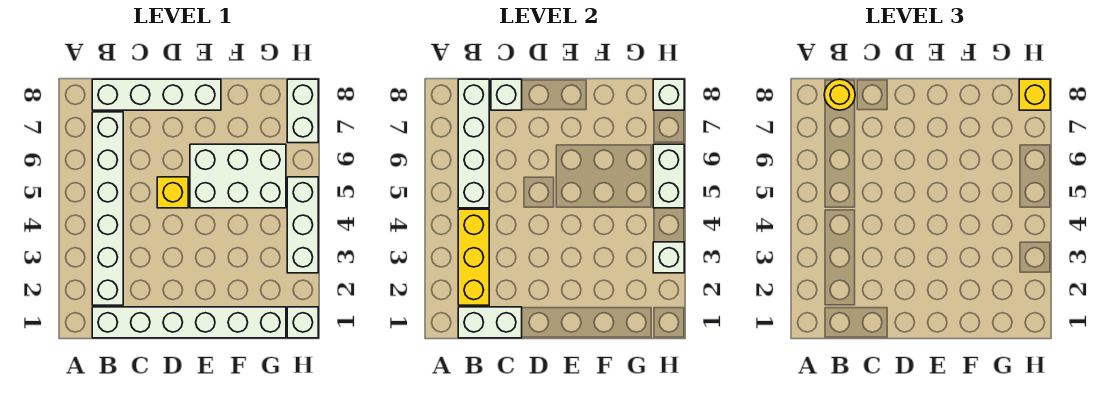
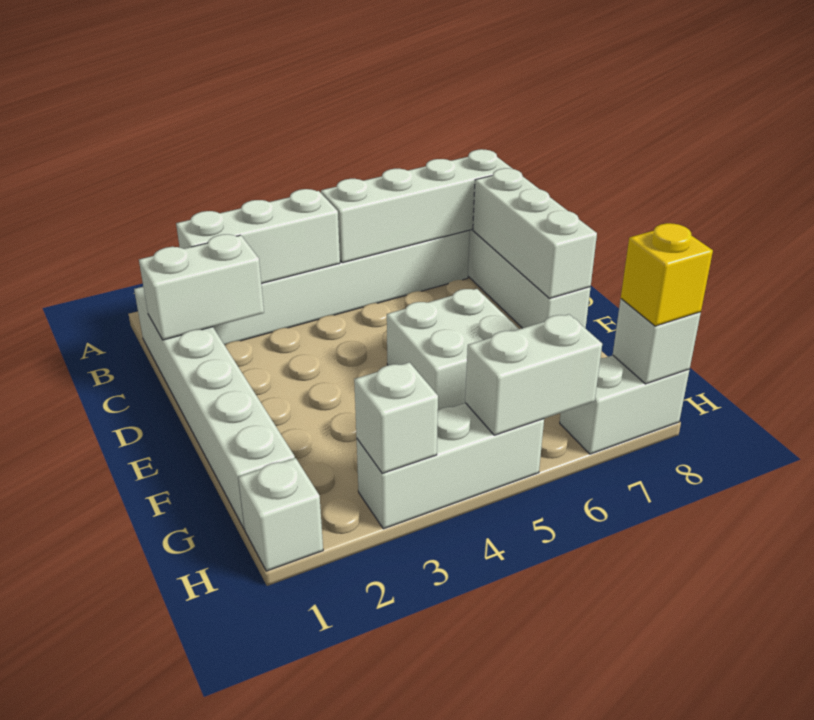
white 1x2 brick [458,307,522,338] -> white 1x2 brick turned to [139,234,264,340]
yellow 1x3 brick [458,209,489,305] -> white 1x3 brick [176,189,340,284]
yellow 1x1 round brick [824,79,855,110] -> none
white 1x1 brick [491,79,522,110] -> white 1x3 brick [473,168,597,299]
yellow 1x1 brick [157,177,188,208] -> none
white 2x3 brick [190,144,286,208] -> white 2x2 brick [387,289,518,410]

